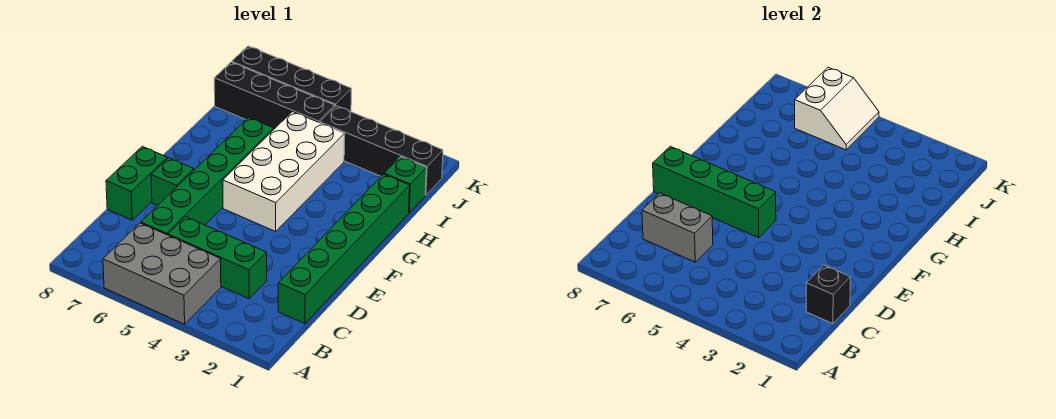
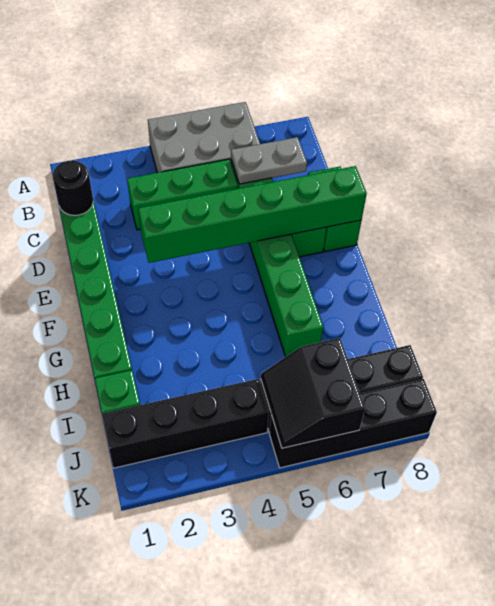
black 1x1 brick [806,265,850,324] -> black 1x1 round brick [53,161,93,215]
grey 1x2 brick [642,193,713,262] -> grey 1x2 plate [231,137,307,184]
green 1x4 brick [653,146,776,238] -> green 1x6 brick [138,166,367,263]
white 2x4 brick [223,112,345,231] -> none
white 2x2 slope [795,67,879,150] -> black 2x2 slope [261,338,365,448]

